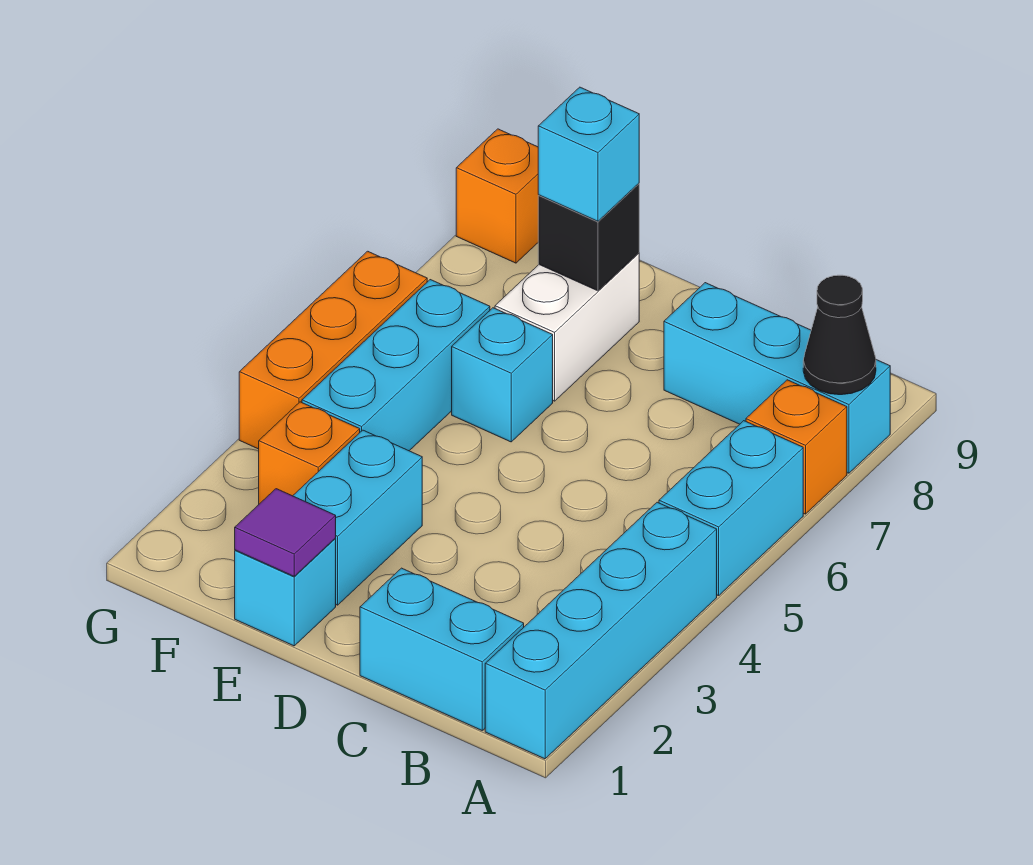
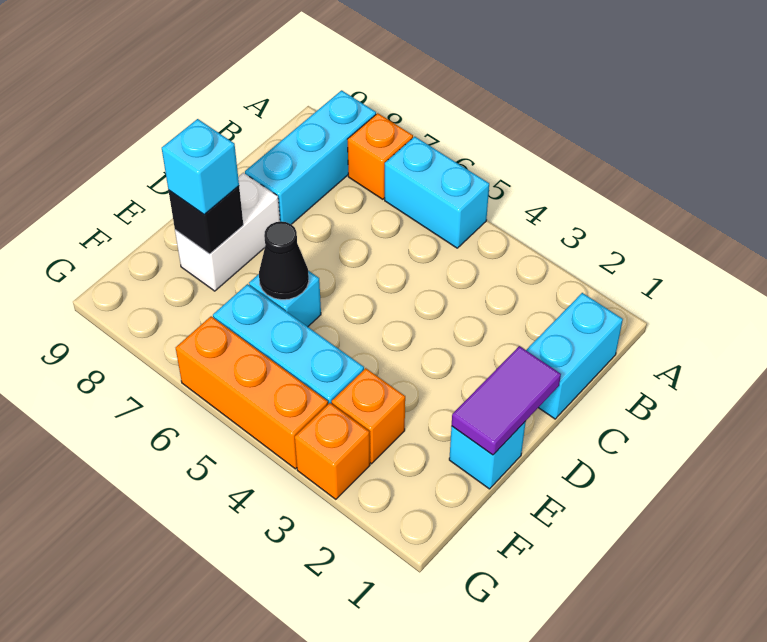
cyan 1x4 brick [485,502,717,759] -> none
black 1x1 cone [803,275,876,395] -> black 1x1 cone moved to [259,221,309,300]
purple 1x1 tile [235,489,336,576] -> purple 1x2 tile [452,346,561,455]
cyan 1x2 brick [293,430,422,605] -> none
white 1x2 brick [495,253,639,401] -> white 1x2 brick turned to [175,173,280,291]
orange 1x1 brick [456,129,539,263] -> orange 1x1 brick moved to [295,403,370,499]

